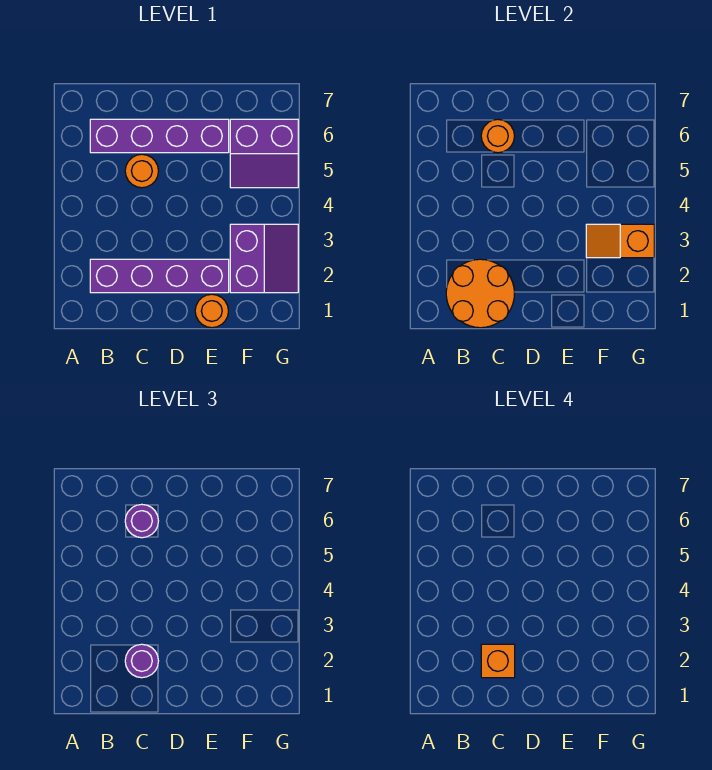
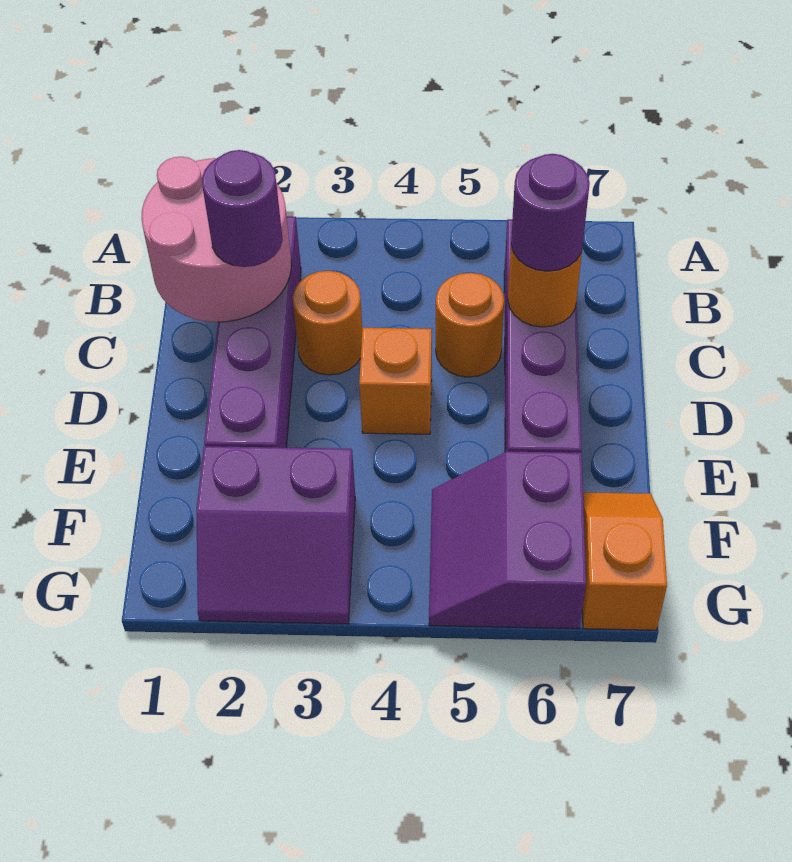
orange 2x2 round brick [446,259,515,328] -> pink 2x2 round brick [141,157,291,322]
orange 1x1 brick [481,644,515,678] -> orange 1x1 brick moved to [359,328,432,434]
orange 1x1 round brick [195,294,228,328] -> orange 1x1 round brick moved to [292,271,362,375]
orange 1x2 slope [586,224,654,258] -> orange 1x2 slope moved to [582,492,667,630]

